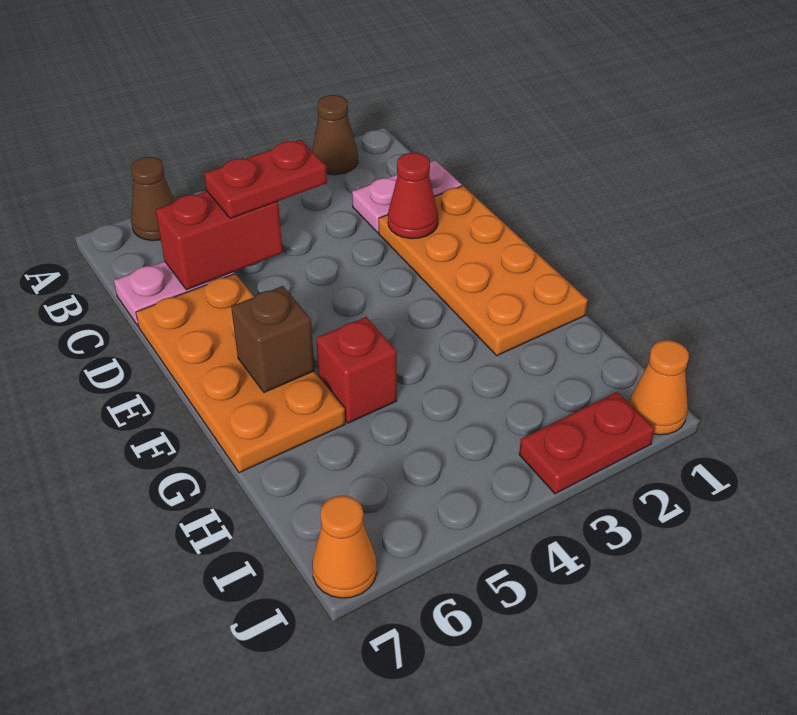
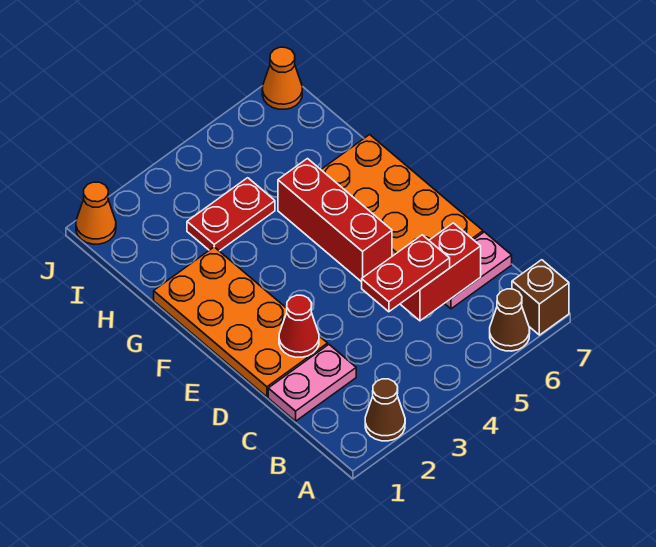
brown 1x1 brick [231,286,314,392] -> brown 1x1 brick moved to [512,260,569,335]
red 1x1 brick [316,317,397,423] -> red 1x3 brick [278,159,392,282]
red 1x2 plate [519,392,655,494] -> red 1x2 plate moved to [187,178,275,251]

